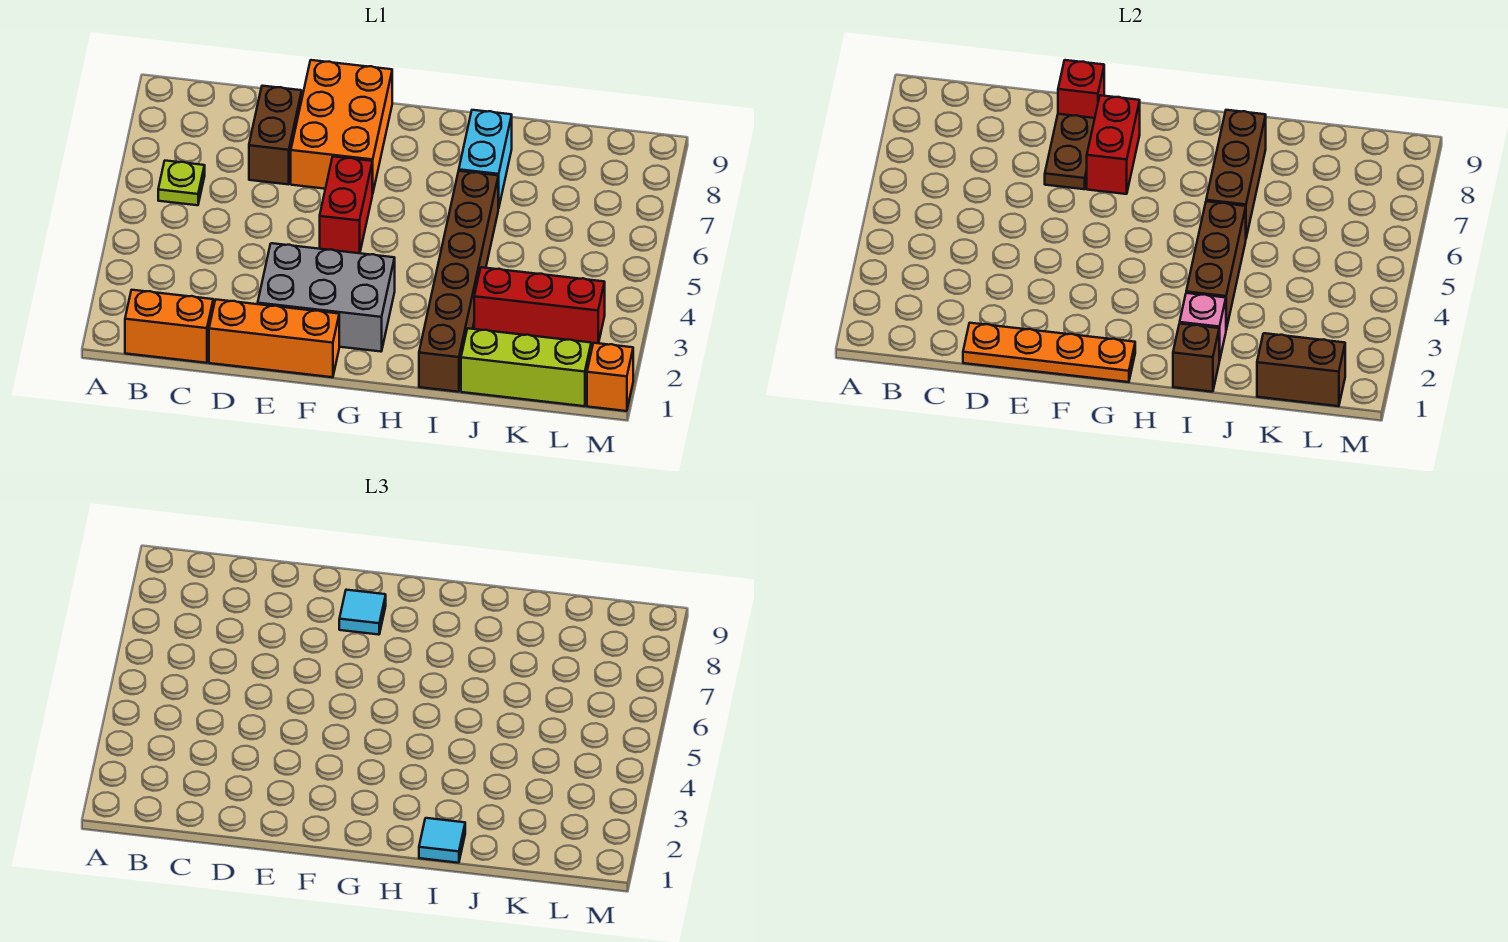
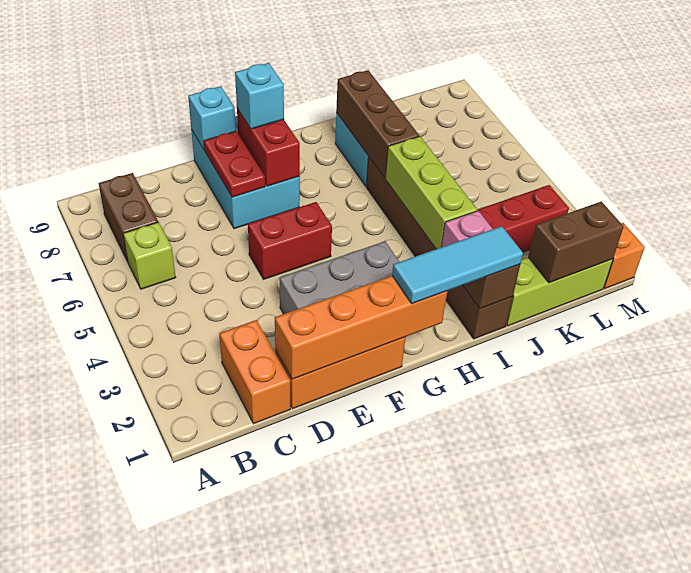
orange 1x2 brick [125,290,213,363] -> orange 1x2 brick turned to [219,320,290,424]
lime 1x1 plate [158,161,205,205] -> lime 1x1 brick [123,222,176,289]
orange 1x4 plate [963,323,1135,382] -> orange 1x4 brick [275,276,447,379]
brown 1x2 brick [249,86,302,184] -> brown 1x2 brick moved to [99,173,158,262]
orange 2x3 brick [291,60,392,194] -> cyan 2x3 brick [191,116,300,229]
brown 1x2 plate [1045,114,1095,189] -> red 1x2 plate [204,131,265,197]
red 1x1 brick [1058,60,1104,118] -> cyan 1x1 brick [188,86,236,150]
red 1x2 brick [320,156,372,253] -> red 1x2 brick turned to [248,202,332,279]
cyan 1x1 tile [339,590,386,635] -> cyan 1x1 brick [235,63,284,129]
cyan 1x1 tile [419,818,465,863] -> cyan 1x3 tile [392,226,523,304]
brown 1x3 brick [1186,201,1246,329] -> lime 1x3 brick [385,136,477,249]

